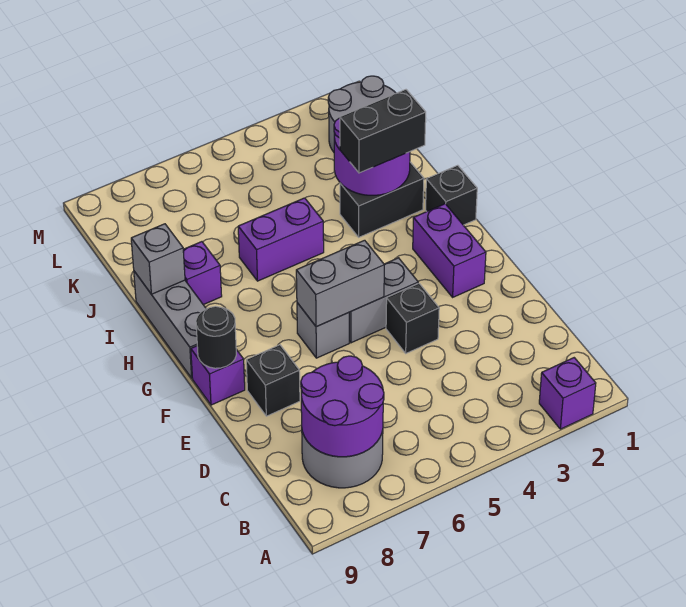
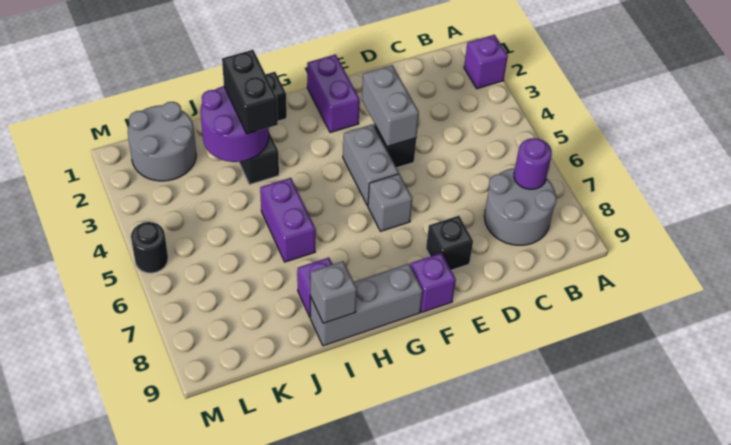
purple 2x2 round brick [301,356,384,457] -> purple 1x1 round brick [514,138,552,189]
purple 1x2 brick [413,204,486,297] -> purple 1x2 brick turned to [307,54,360,133]
grey 1x2 brick [296,240,384,327] -> grey 1x2 brick moved to [362,65,419,147]
black 1x1 round brick [196,306,236,368] -> black 1x1 round brick moved to [131,222,168,273]

